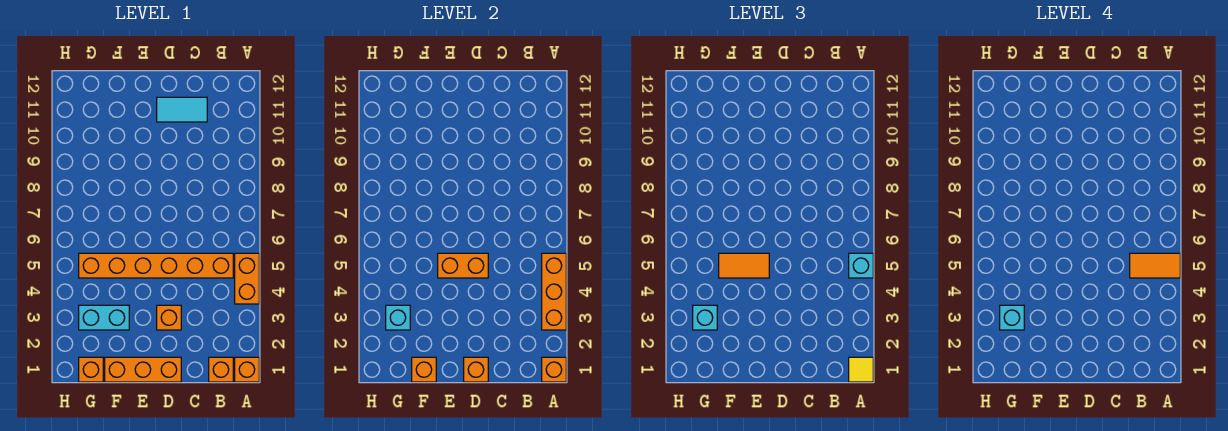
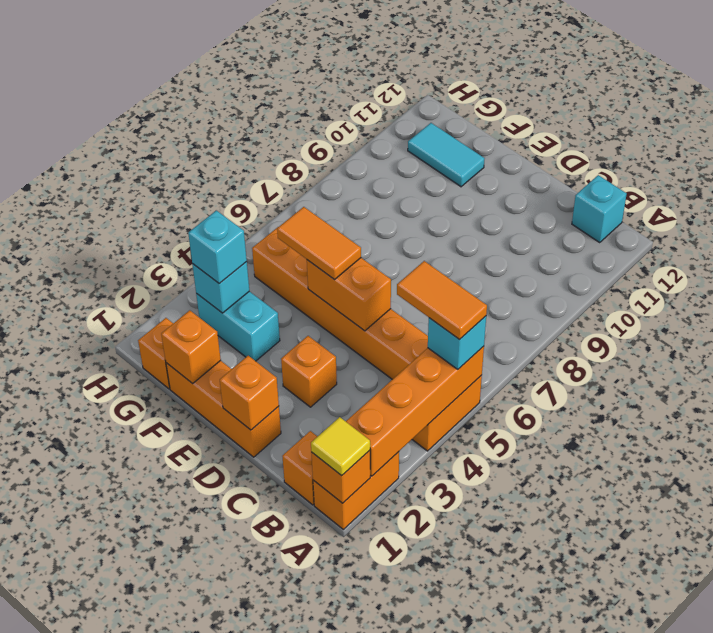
orange 1x1 brick [235,357,259,382] -> orange 1x2 brick [313,452,399,529]
orange 1x3 brick [542,253,566,330] -> orange 1x4 brick [346,346,484,476]
cyan 1x2 tile [157,97,207,122] -> cyan 1x2 tile moved to [408,123,485,187]
cyan 1x1 brick [1000,305,1024,330] -> cyan 1x1 brick moved to [572,175,627,243]

